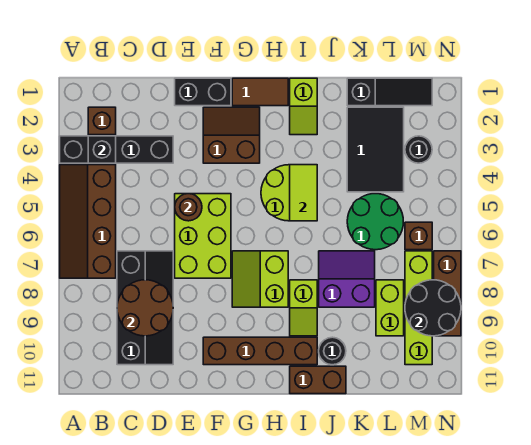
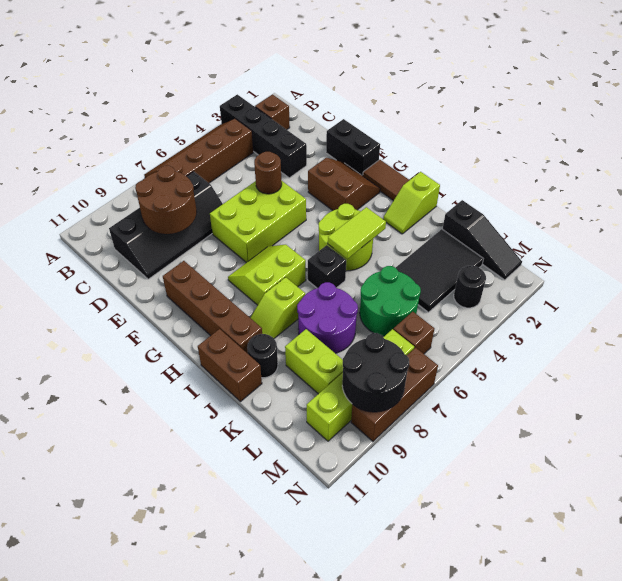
black 1x1 brick [88,136,116,163] -> black 1x1 brick moved to [308,245,346,288]
purple 2x2 slope [319,251,375,307] -> purple 2x2 round brick [297,282,358,353]
lime 1x2 brick [376,280,404,336] -> lime 1x2 brick turned to [285,329,343,394]

